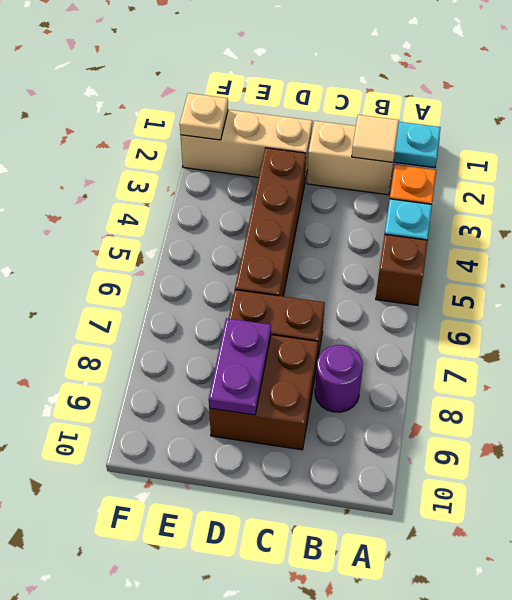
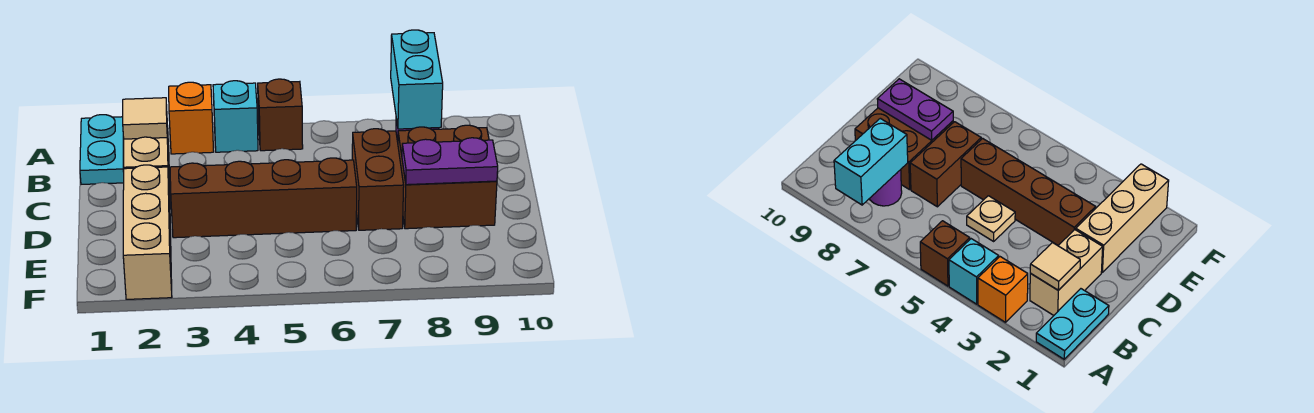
none -> cyan 1x2 brick [391,30,443,129]
tan 1x1 plate [180,93,228,140] -> tan 1x1 plate moved to [967,196,1015,241]

